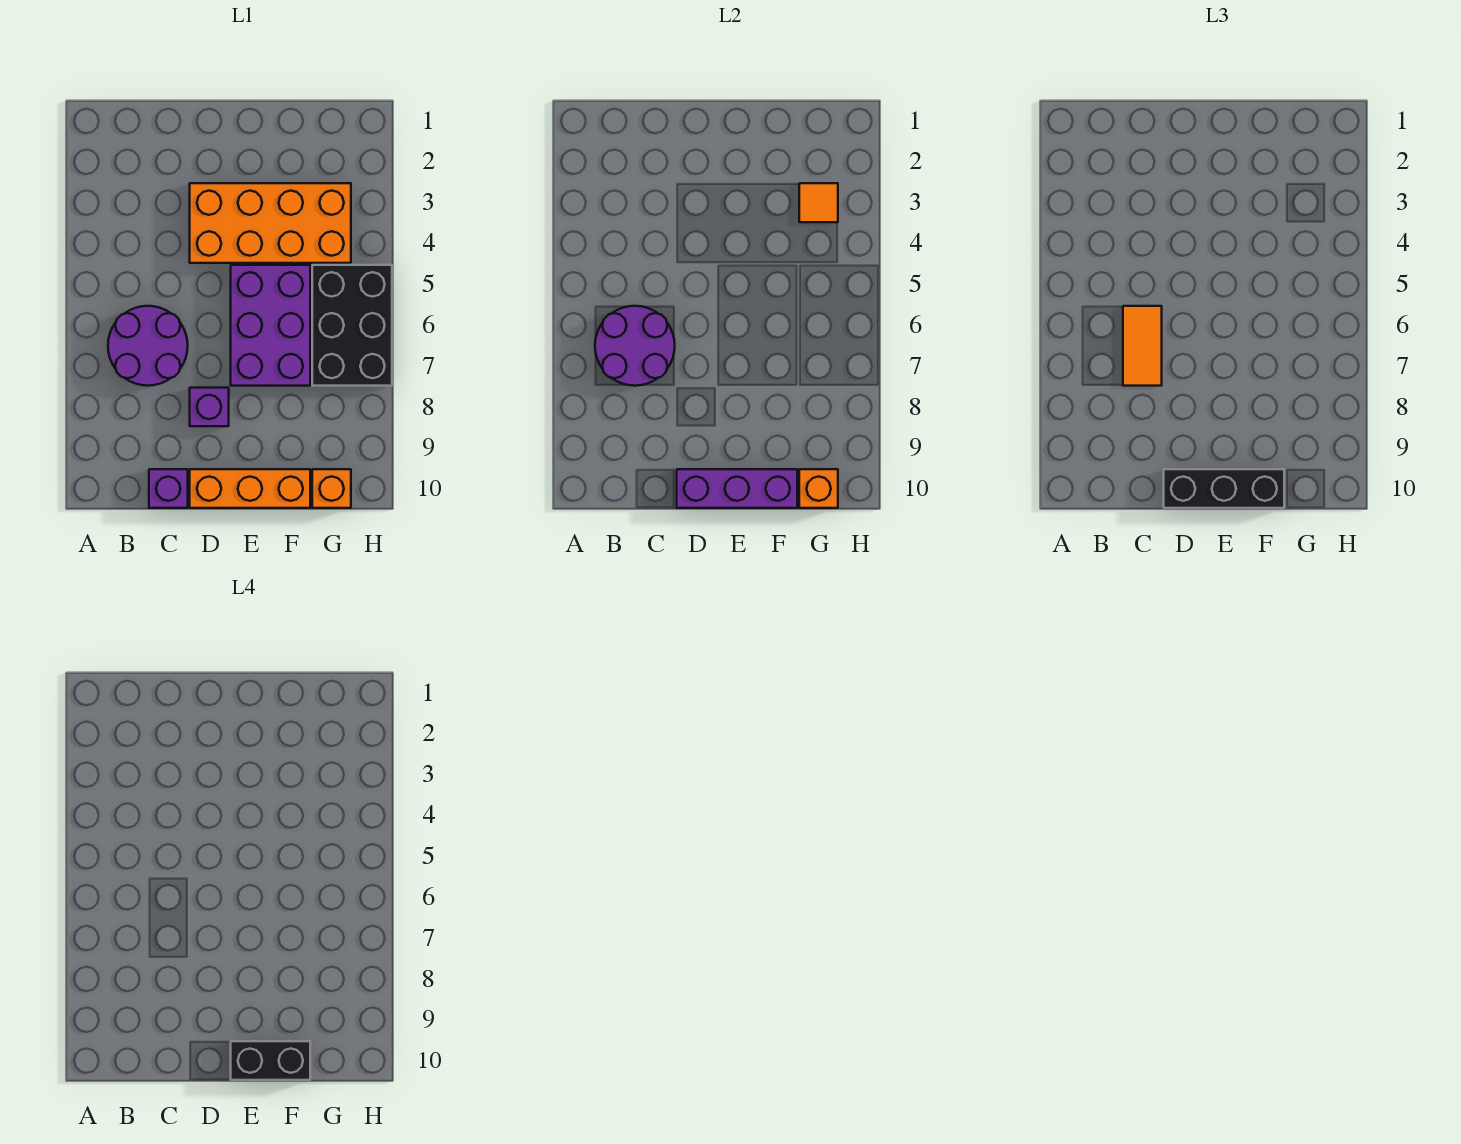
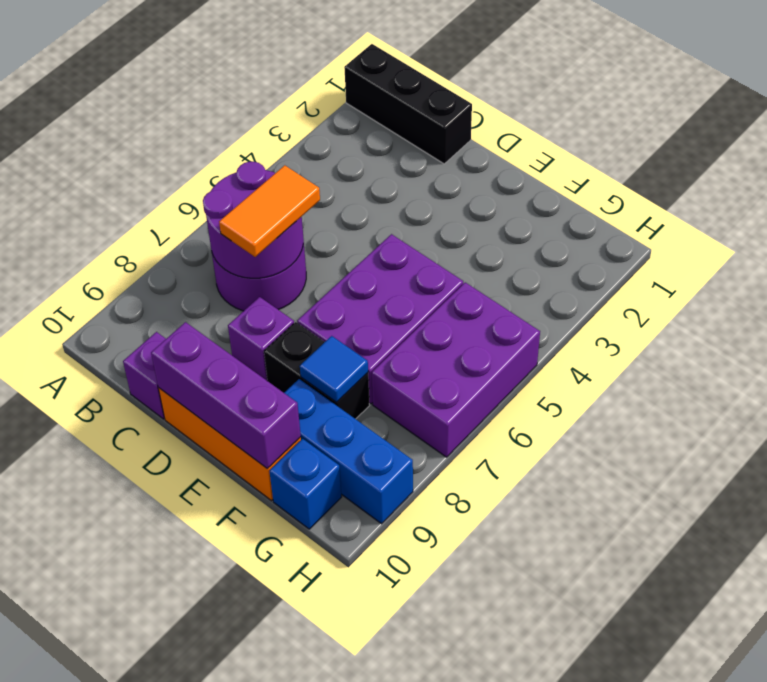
orange 2x4 brick [190,183,351,263] -> none
black 1x3 brick [1164,469,1284,508] -> black 1x3 brick moved to [344,44,472,164]
black 1x2 brick [231,1041,310,1080] -> black 1x2 brick moved to [264,322,370,419]
none -> blue 1x1 tile [300,336,368,402]
none -> blue 1x3 brick [284,379,413,524]
orange 1x1 tile [799,183,838,222] -> none
black 2x3 brick [312,265,392,386] -> purple 2x3 brick [372,282,540,457]
orange 1x1 brick [312,469,351,508] -> blue 1x1 brick [269,439,342,529]
orange 1x1 brick [799,469,838,508] -> none

